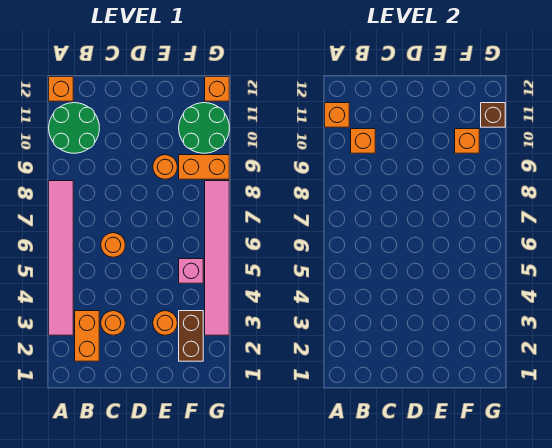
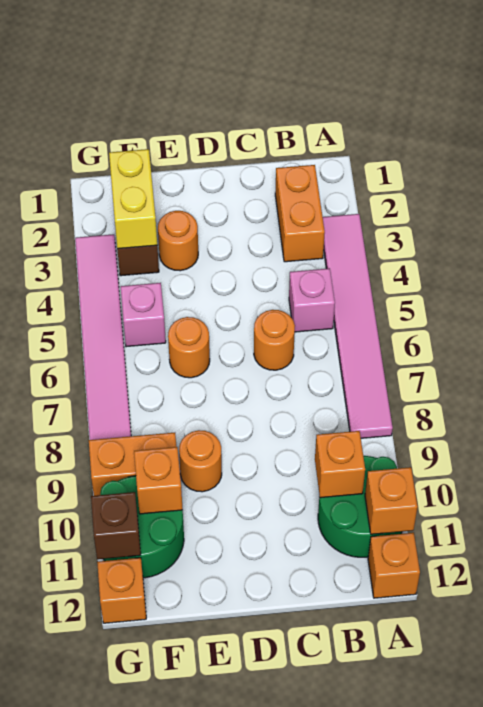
none -> pink 1x1 brick [289,268,335,332]
orange 1x1 round brick [101,311,125,335] -> orange 1x1 round brick moved to [168,317,210,378]
none -> yellow 1x2 brick [109,149,157,249]

